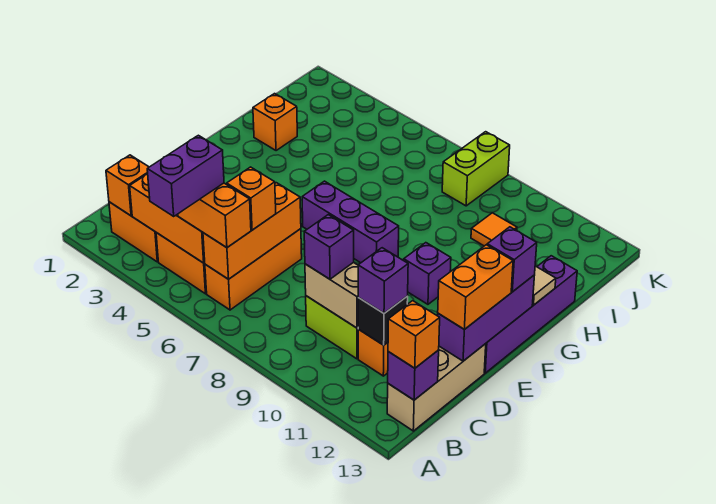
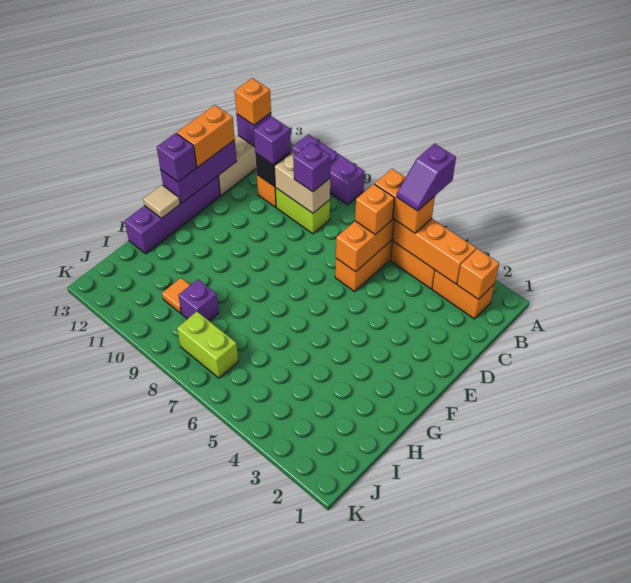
purple 1x2 brick [147,135,224,216] -> purple 1x2 slope [397,144,456,211]
purple 1x3 brick [302,181,399,263] -> purple 1x3 brick moved to [292,134,365,205]
purple 1x1 brick [404,243,451,304] -> purple 1x1 brick moved to [178,279,219,321]
orange 1x1 brick [253,94,297,151] -> none
lime 1x2 brick [442,132,510,206] -> lime 1x2 brick turned to [177,312,238,378]

